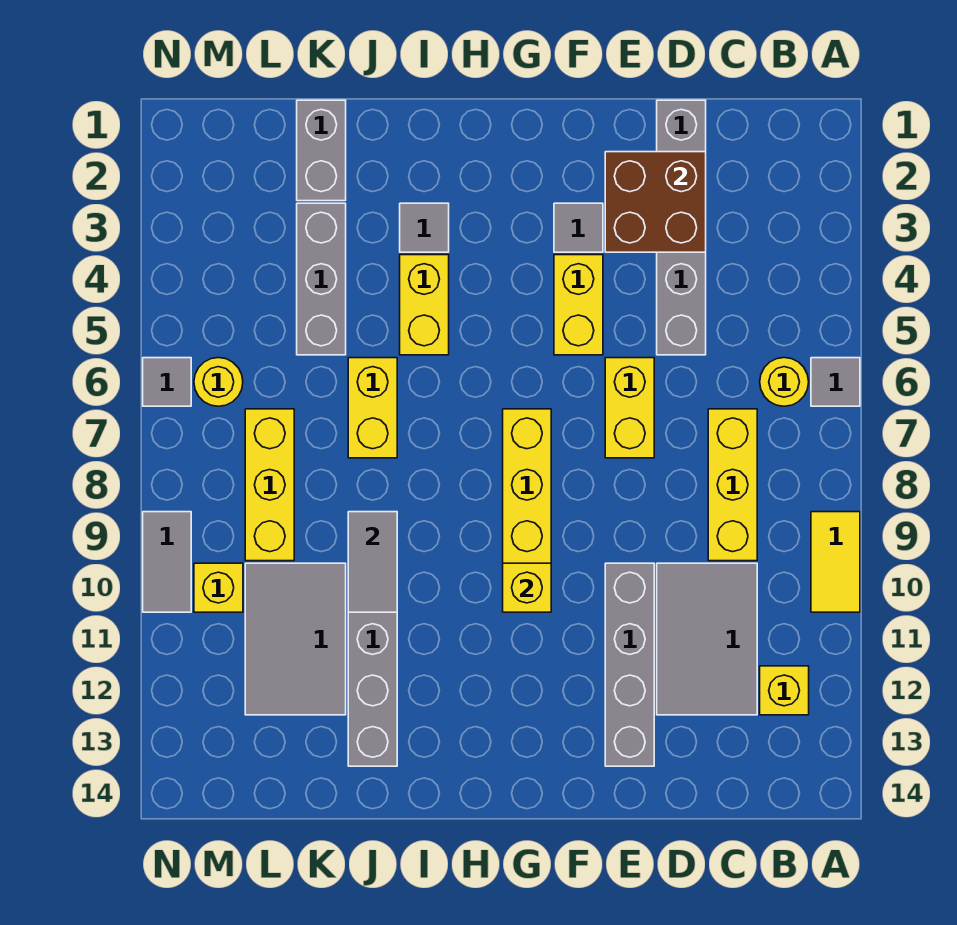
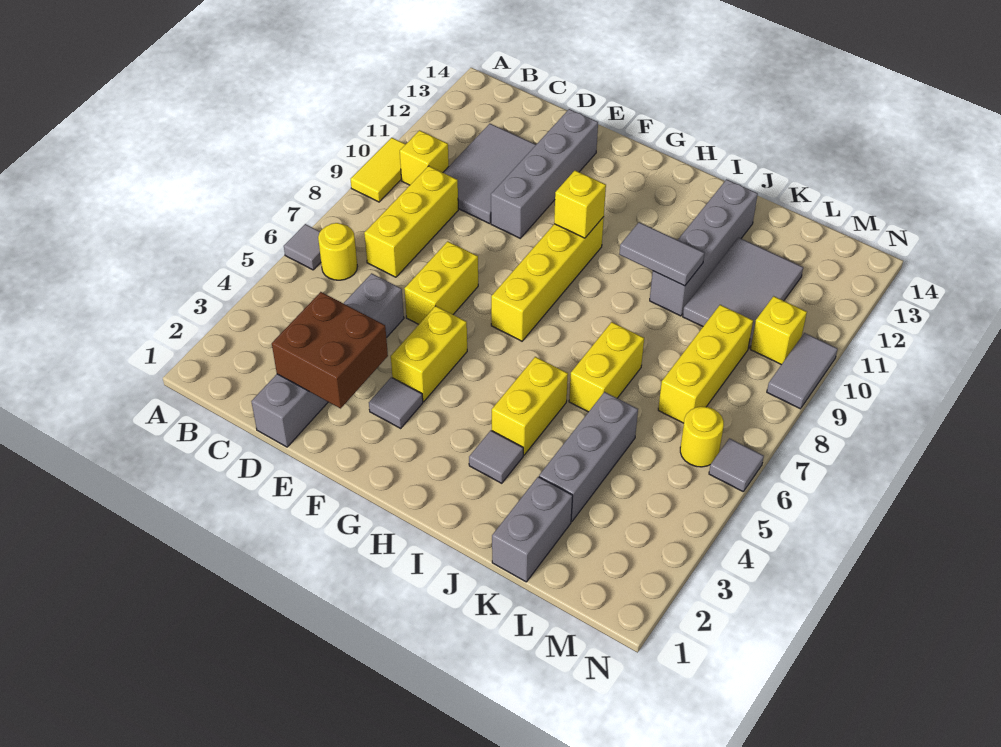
yellow 1x1 brick [760,666,809,715] -> yellow 1x1 brick moved to [400,130,449,185]
grey 1x2 tile [348,512,397,612] -> grey 1x2 tile turned to [619,222,704,286]

